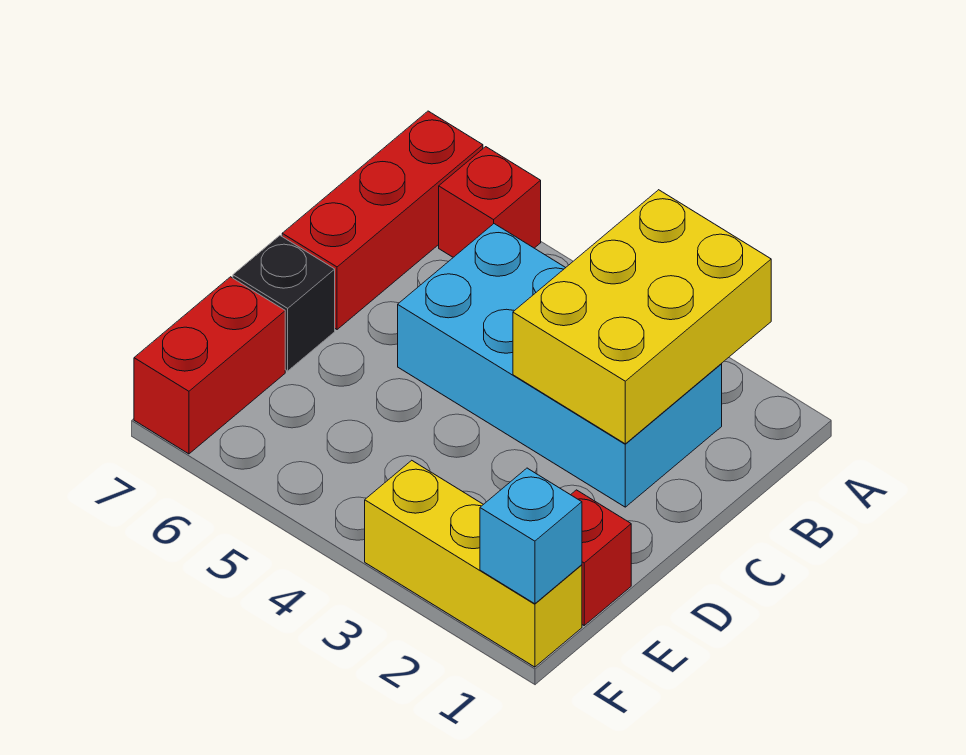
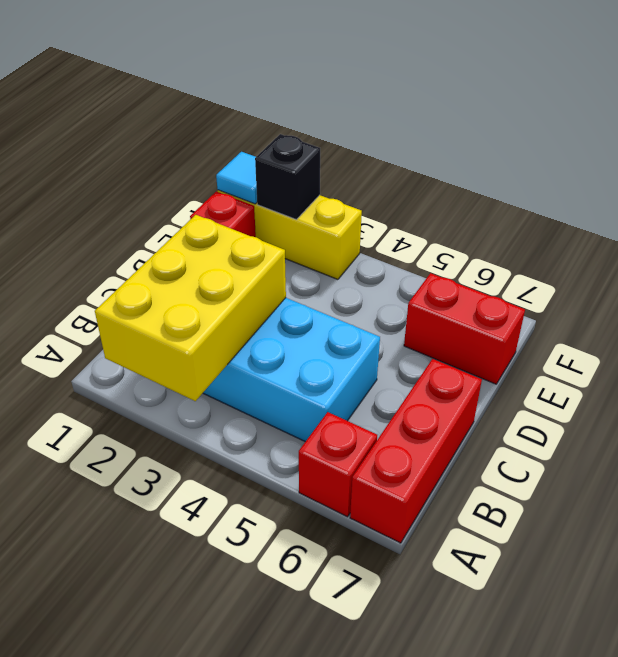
black 1x1 brick [233,236,335,371] -> black 1x1 brick moved to [255,134,320,220]
red 1x2 brick [134,277,285,454] -> red 1x2 brick turned to [404,273,525,384]
cyan 1x1 brick [480,468,582,604] -> cyan 1x1 tile [216,152,257,204]

